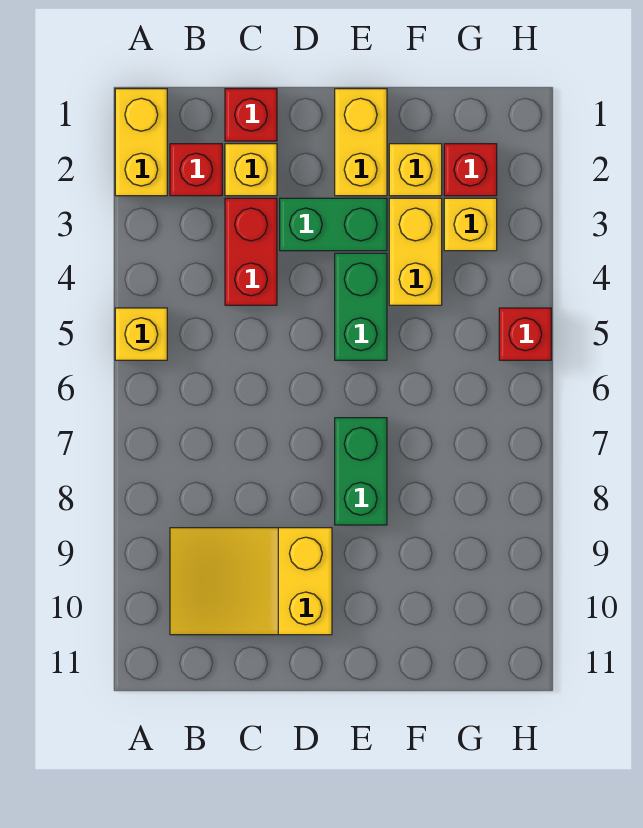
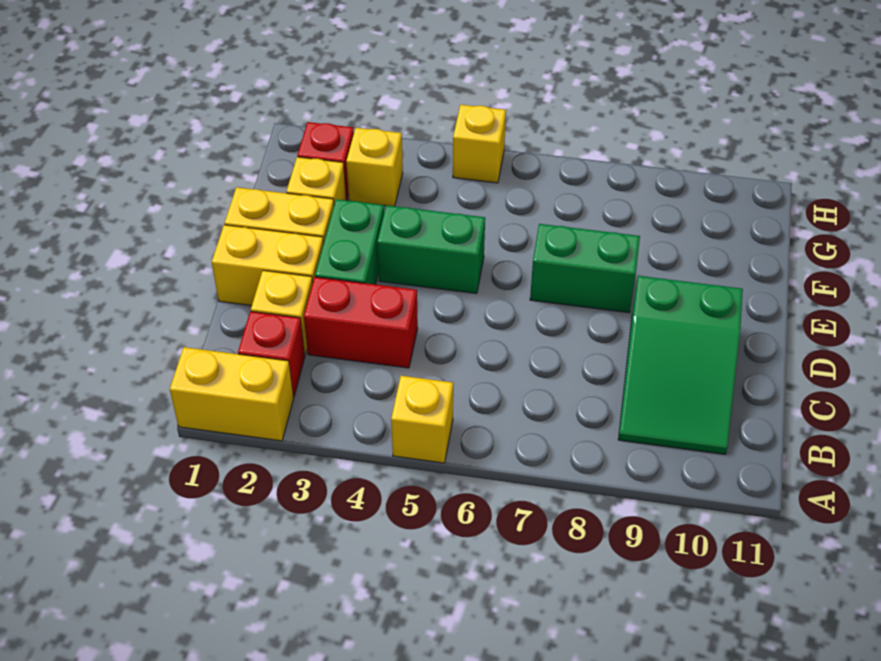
yellow 2x3 slope [170,528,332,635] -> green 2x3 slope [618,276,743,454]
red 1x1 brick [225,89,277,141] -> none
yellow 1x2 brick [389,198,442,305] -> yellow 1x2 brick moved to [212,225,324,306]
red 1x1 brick [499,308,551,360] -> yellow 1x1 brick [453,105,506,183]

